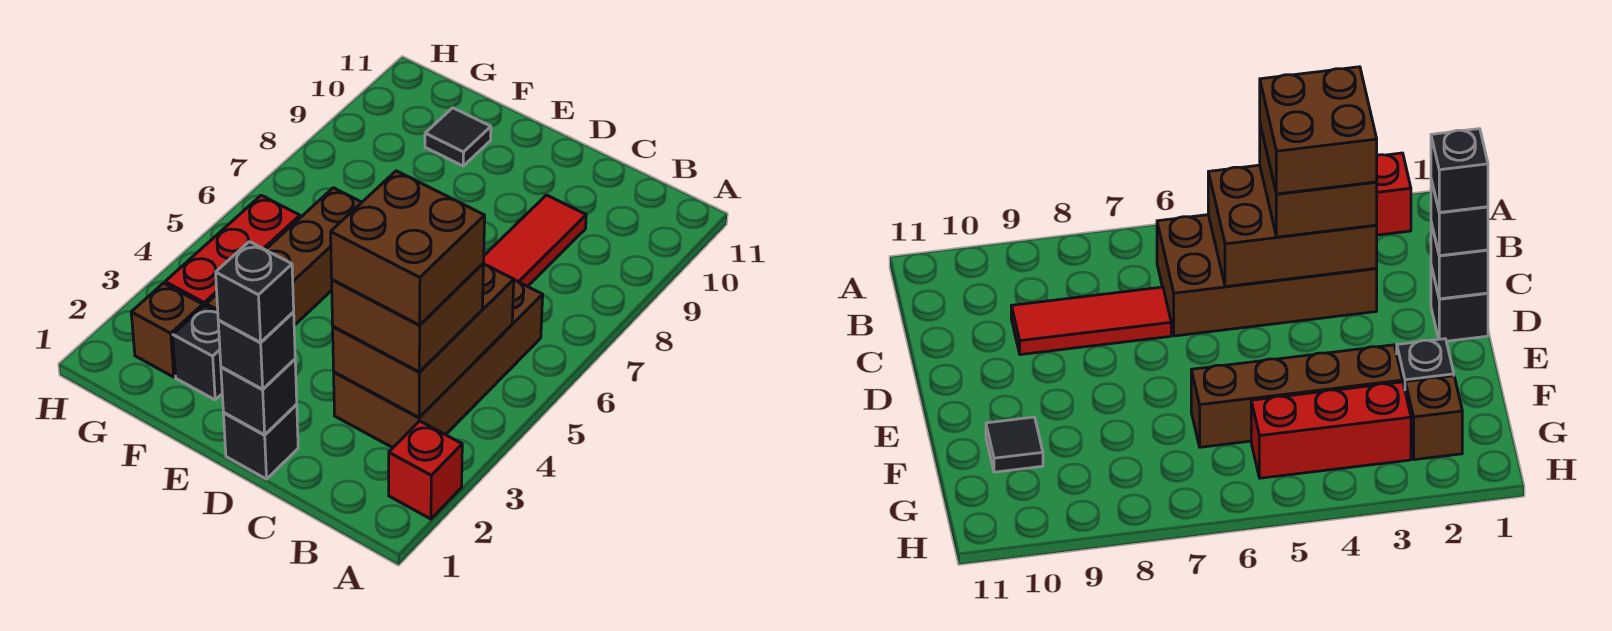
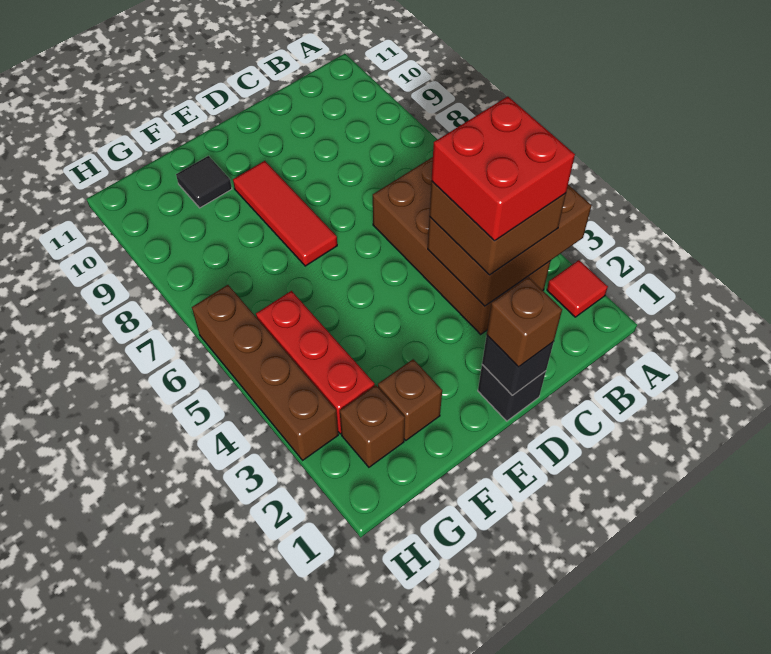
red 1x1 brick [389,421,462,519] -> red 1x1 tile [547,260,608,317]
brown 2x3 brick [333,264,514,418] -> brown 2x3 brick turned to [428,185,592,306]
brown 2x2 brick [331,171,485,325] -> red 2x2 brick [432,96,575,241]
red 1x3 tile [483,195,586,286] -> red 1x3 tile moved to [233,161,337,266]
black 1x1 brick [218,312,295,389] -> brown 1x1 brick [487,277,562,367]
black 1x1 brick [216,242,294,342] -> none
black 1x1 brick [173,305,222,400] -> brown 1x1 brick [378,359,442,440]
brown 1x4 brick [206,188,362,325] -> brown 1x4 brick moved to [192,285,338,460]

